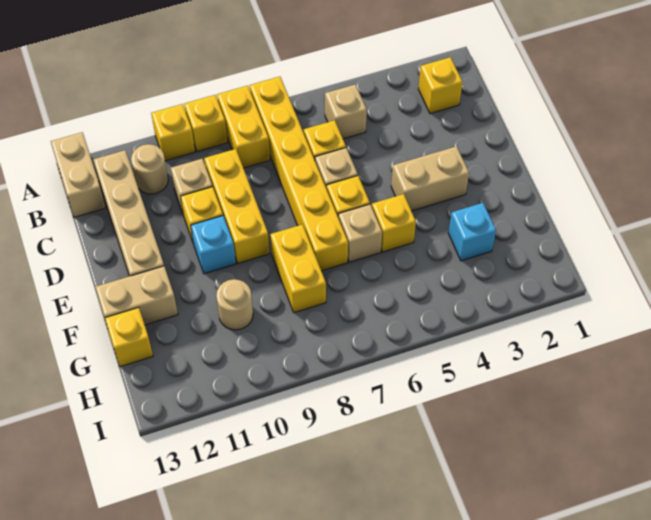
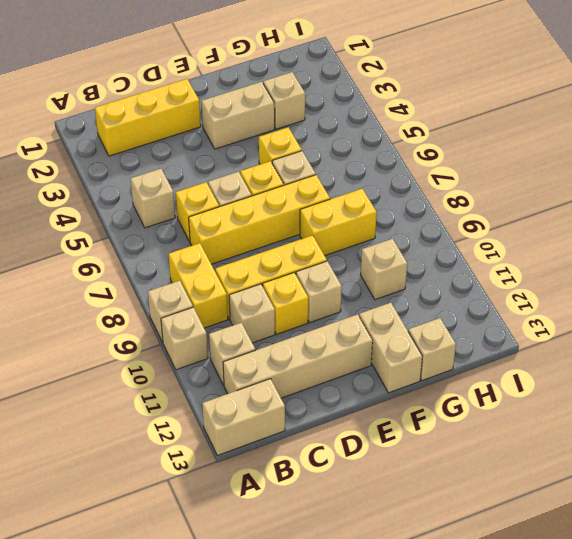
yellow 1x6 brick [250,77,348,271] -> yellow 1x4 brick [189,175,330,264]
yellow 1x2 brick [217,86,270,168] -> yellow 1x2 brick turned to [168,243,228,328]
yellow 1x1 brick [184,95,228,152] -> tan 1x1 brick [148,281,193,342]
yellow 1x1 brick [151,104,195,161] -> tan 1x1 brick [161,307,208,370]
yellow 1x1 brick [419,57,462,114] -> yellow 1x3 brick [95,79,201,156]
tan 1x1 round brick [131,144,168,194] -> tan 1x1 brick [209,323,255,385]
tan 1x2 brick [391,146,469,211] -> tan 1x2 brick turned to [201,82,275,149]
cyan 1x1 brick [191,216,236,274] -> tan 1x1 brick [296,261,342,322]
cyan 1x1 brick [448,203,496,261] -> tan 1x1 brick [263,72,305,129]
tan 1x1 round brick [216,279,253,330] -> tan 1x1 brick [361,239,407,300]
yellow 1x1 brick [105,308,153,367] -> tan 1x1 brick [408,318,456,381]

